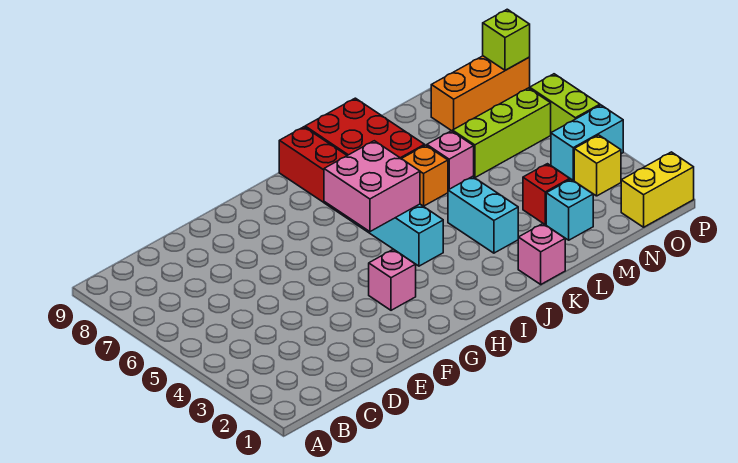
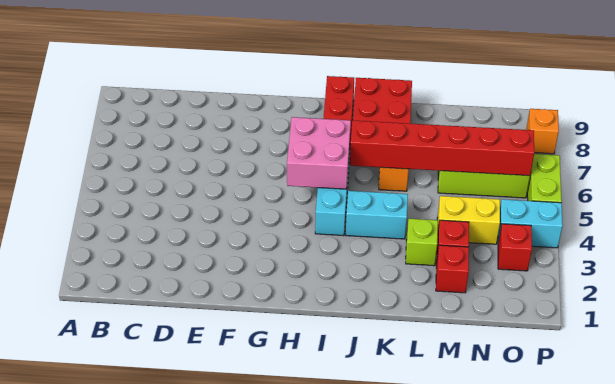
pink 1x1 brick [369,249,416,310] -> none
none -> red 1x6 brick [350,120,534,176]
pink 1x1 brick [518,224,565,284] -> none
cyan 1x2 brick [448,177,518,253] -> cyan 1x2 brick turned to [346,191,408,239]
pink 1x1 brick [427,131,474,190] -> none
cyan 1x1 brick [546,179,593,240] -> red 1x1 brick [436,245,469,293]
orange 1x3 brick [431,56,530,131] -> orange 1x1 brick [526,109,559,154]
yellow 1x2 brick [621,152,694,227] -> yellow 1x2 brick moved to [437,196,500,244]
yellow 1x1 brick [574,135,621,196] -> red 1x1 brick [498,224,532,271]
lime 1x1 brick [483,9,530,70] -> lime 1x1 brick moved to [406,219,438,266]

